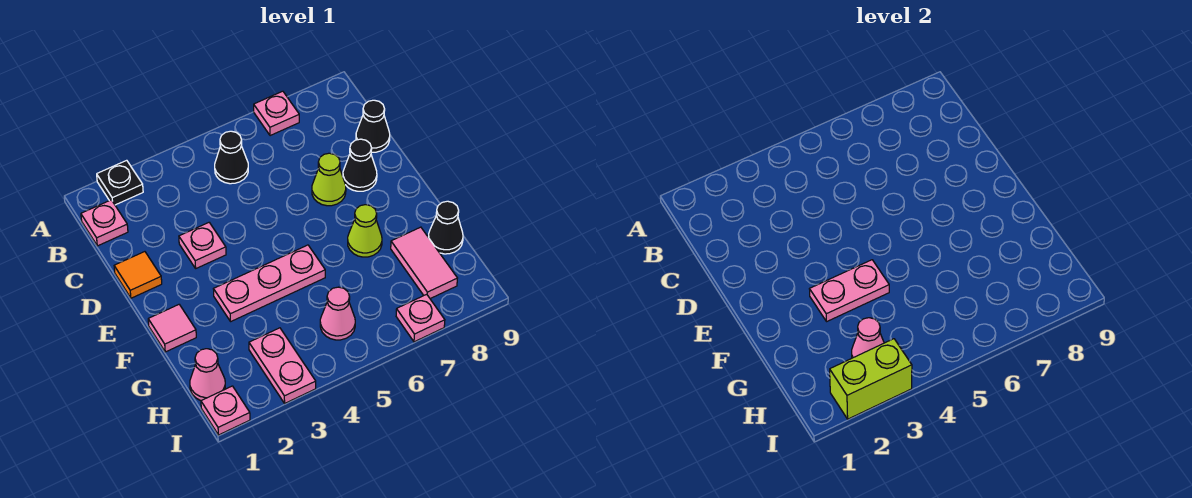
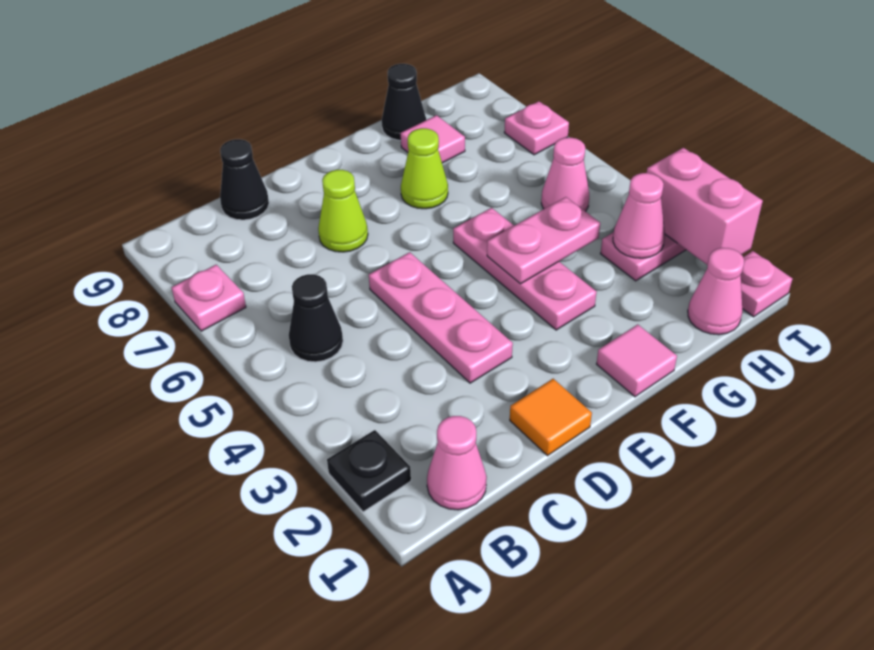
pink 1x1 plate [81,200,128,246] -> pink 1x1 cone [427,416,487,510]
pink 1x1 plate [179,223,226,268] -> pink 1x3 plate [369,252,513,383]
black 1x1 cone [343,139,377,191] -> none
pink 1x2 plate [810,260,889,321] -> pink 1x2 plate turned to [487,197,600,284]
pink 1x2 tile [391,227,457,299] -> pink 1x1 tile [401,115,465,163]
lime 1x2 brick [830,339,912,419] -> pink 1x2 brick [647,148,763,265]

